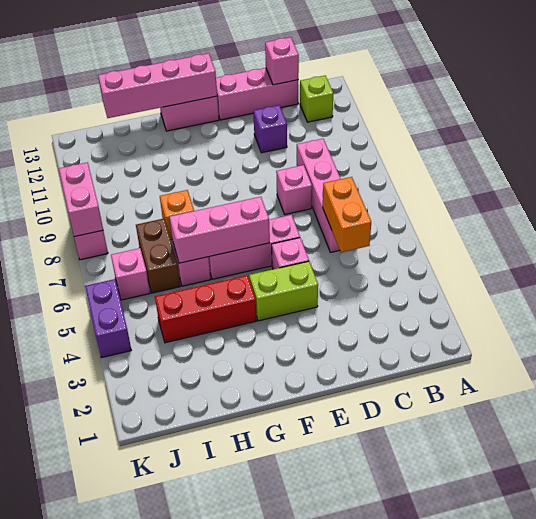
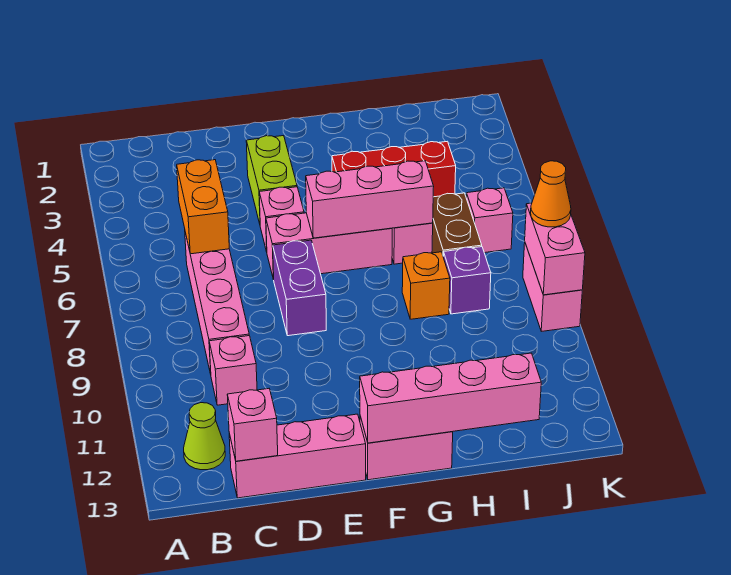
lime 1x1 brick [300,76,333,122] -> lime 1x1 cone [184,403,225,470]
pink 1x1 brick [276,165,312,214] -> pink 1x1 brick moved to [209,336,257,405]
purple 1x1 brick [253,105,287,153] -> purple 1x1 brick moved to [443,247,491,314]
lime 1x2 brick [249,261,318,321] -> lime 1x2 brick turned to [246,136,297,224]
purple 1x2 brick [85,279,131,358] -> purple 1x2 brick moved to [273,240,326,336]
none -> orange 1x1 cone [531,161,571,227]

